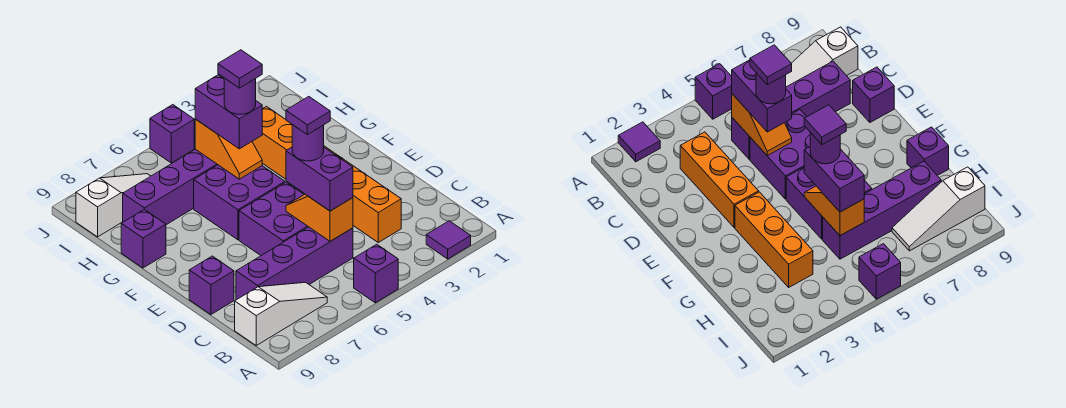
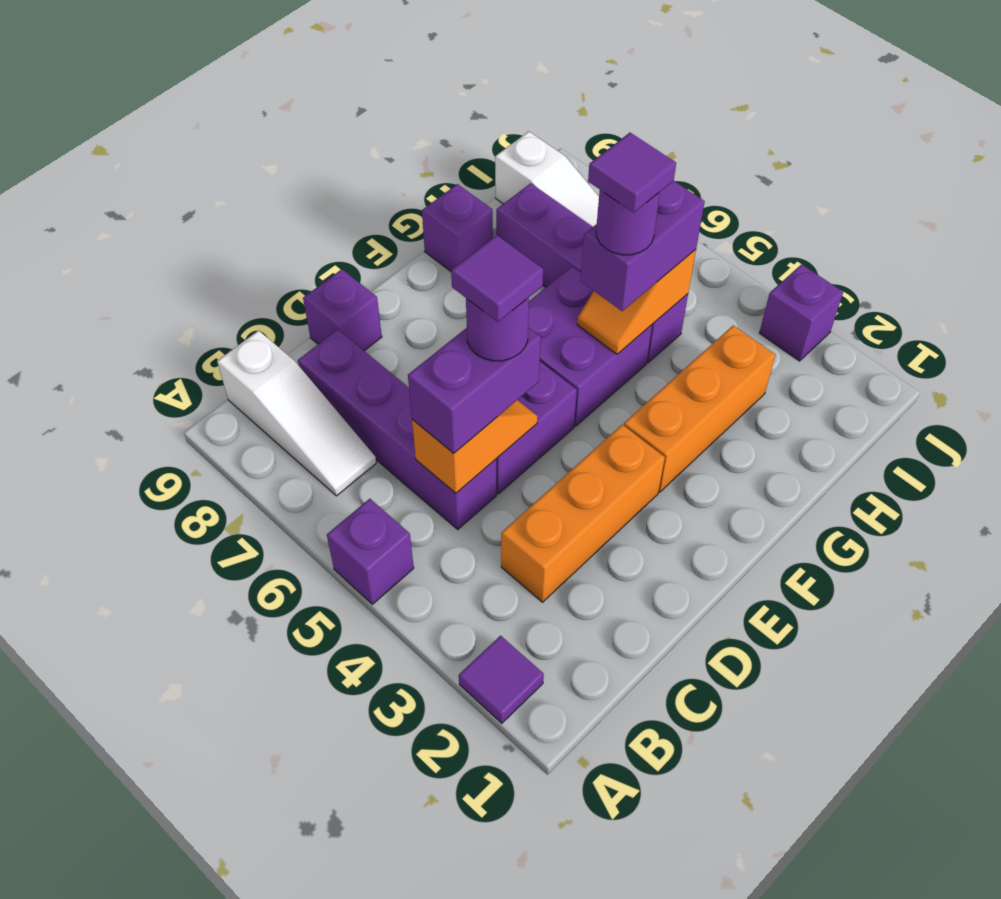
purple 1x1 brick [150,105,194,163] -> purple 1x1 brick moved to [759,264,843,361]

